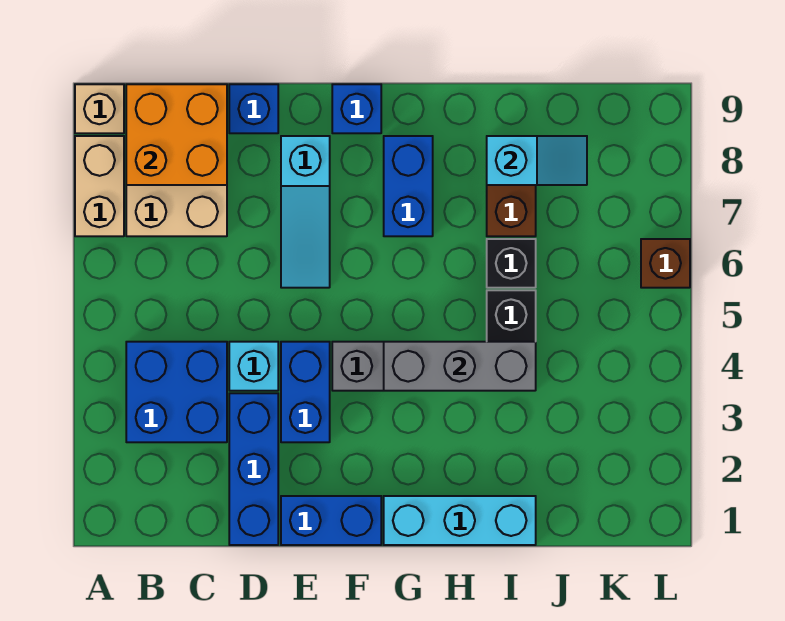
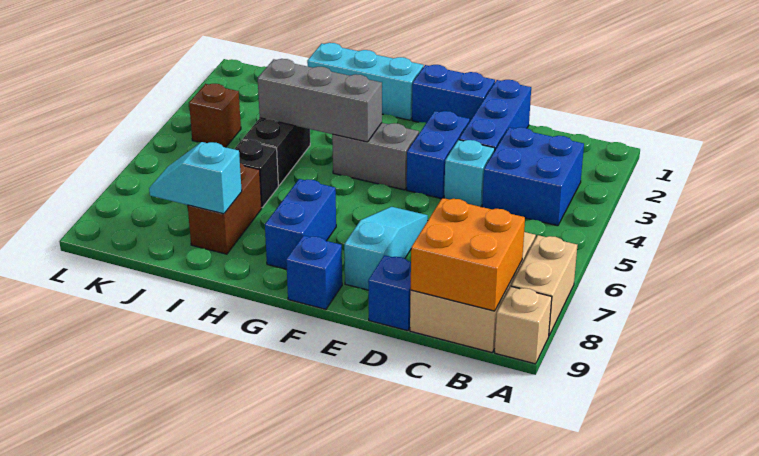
brown 1x1 brick [641,239,690,288] -> brown 1x1 brick moved to [189,84,241,147]

